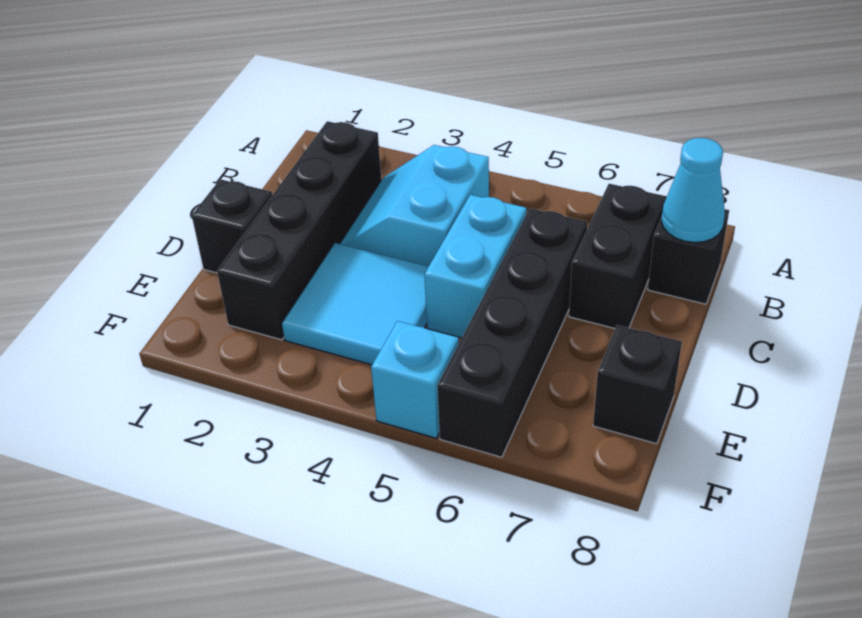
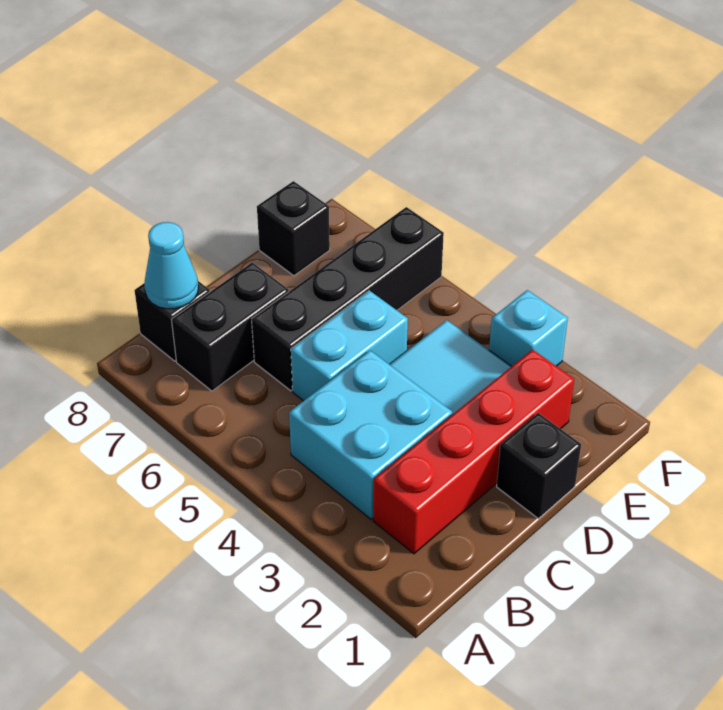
black 1x4 brick [217,121,382,340] -> red 1x4 brick [373,350,574,554]
cyan 2x2 slope [340,145,489,266] -> cyan 2x2 brick [289,350,452,519]
cyan 1x1 brick [371,321,459,438] -> cyan 1x1 brick moved to [489,290,568,366]

